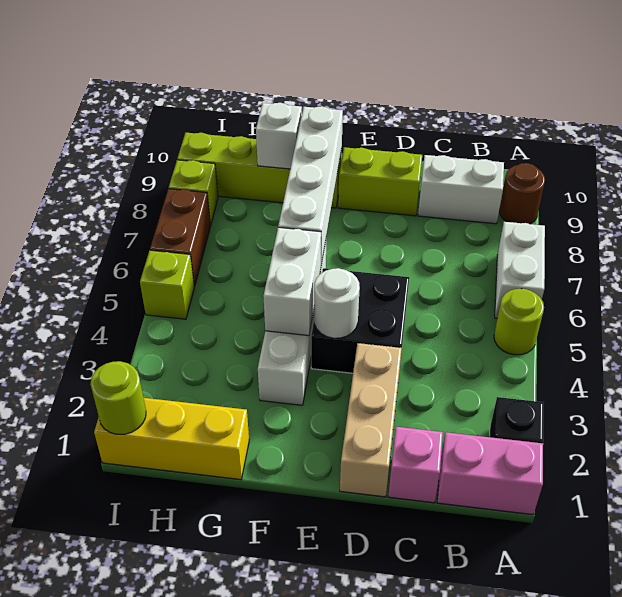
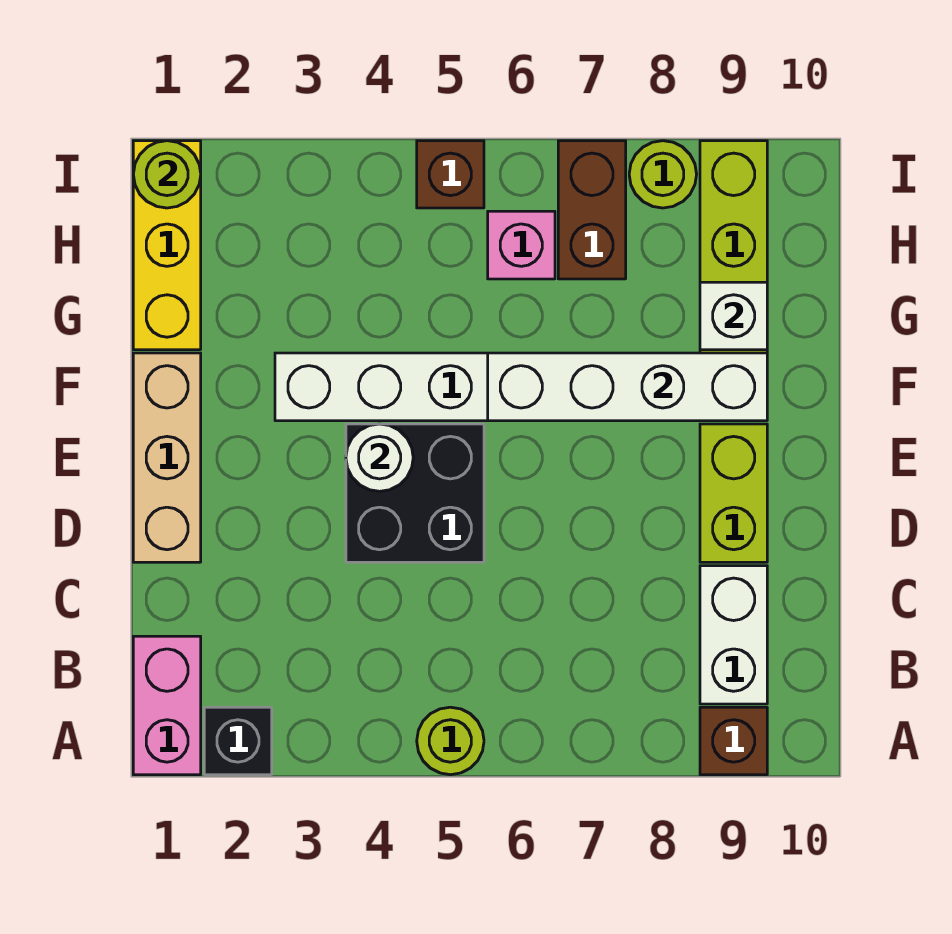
white 1x2 brick [495,222,545,318] -> none
brown 1x1 round brick [499,163,545,224] -> brown 1x1 brick [700,707,767,775]
pink 1x1 brick [388,427,443,503] -> pink 1x1 brick moved to [488,211,555,279]
tan 1x3 brick [340,343,402,497] -> tan 1x3 brick turned to [133,353,201,562]
white 1x2 brick [264,227,321,336] -> none
lime 1x1 brick [140,250,194,319] -> brown 1x1 brick [417,141,484,208]
brown 1x2 brick [150,189,211,286] -> brown 1x2 brick turned to [558,141,626,279]
lime 1x1 brick [169,160,218,225] -> lime 1x1 round brick [629,141,697,208]

